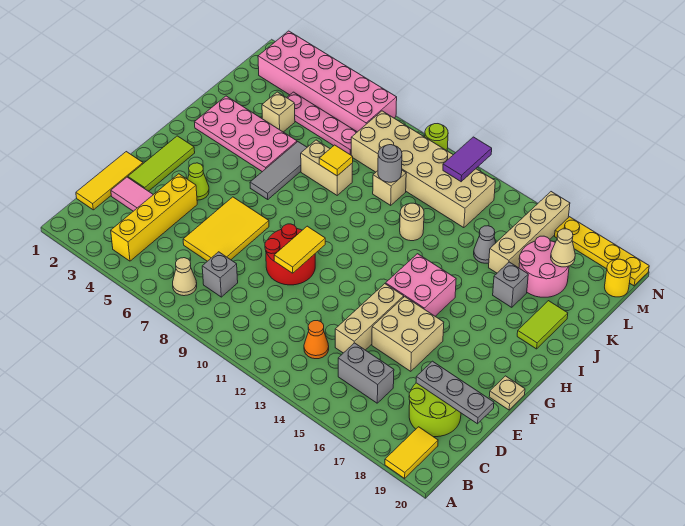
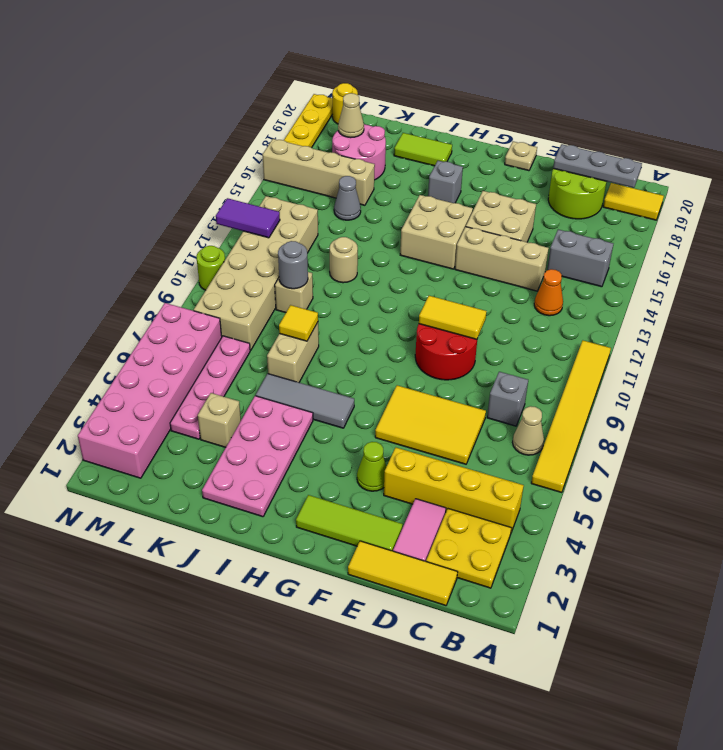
none -> yellow 1x6 tile [531,341,611,493]
none -> yellow 2x2 plate [426,509,511,588]
grey 1x2 brick [338,343,394,403] -> grey 1x2 brick turned to [547,230,613,287]
grey 1x3 plate [416,361,494,424] -> grey 1x3 plate turned to [553,144,642,188]
pink 2x2 brick [386,254,456,316] -> tan 2x2 brick [400,195,473,269]
grey 1x1 brick [493,262,528,307] -> grey 1x1 brick moved to [428,161,463,203]

